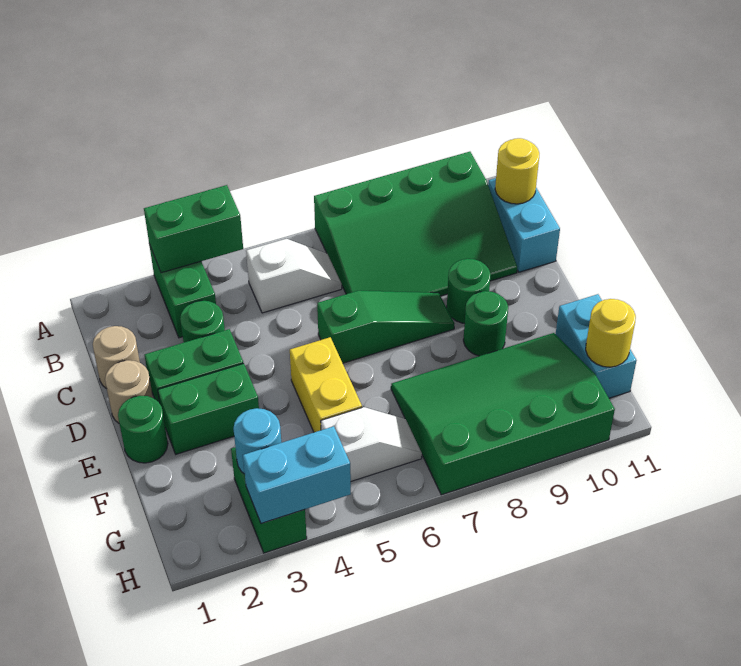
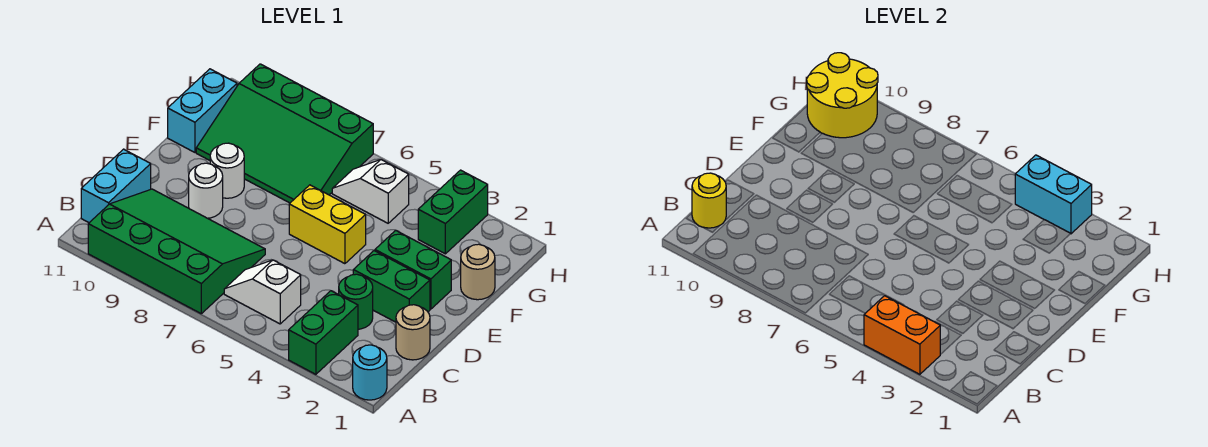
green 1x2 brick [144,185,243,273] -> orange 1x2 brick [864,296,940,374]
tan 1x1 round brick [105,360,153,423] -> tan 1x1 round brick moved to [461,244,495,300]
green 1x3 slope [317,291,454,363] -> none
green 1x1 round brick [447,259,491,323] -> white 1x1 round brick [189,163,223,218]
green 1x1 round brick [118,396,168,463] -> none
yellow 1x2 brick [290,337,362,432] -> yellow 1x2 brick turned to [289,185,366,264]
green 1x1 round brick [463,291,508,356] -> white 1x1 round brick [210,143,244,198]
cyan 1x1 round brick [233,408,281,474] -> cyan 1x1 round brick moved to [353,345,387,400]
yellow 1x1 round brick [586,299,636,367] -> yellow 2x2 round brick [807,53,878,138]

